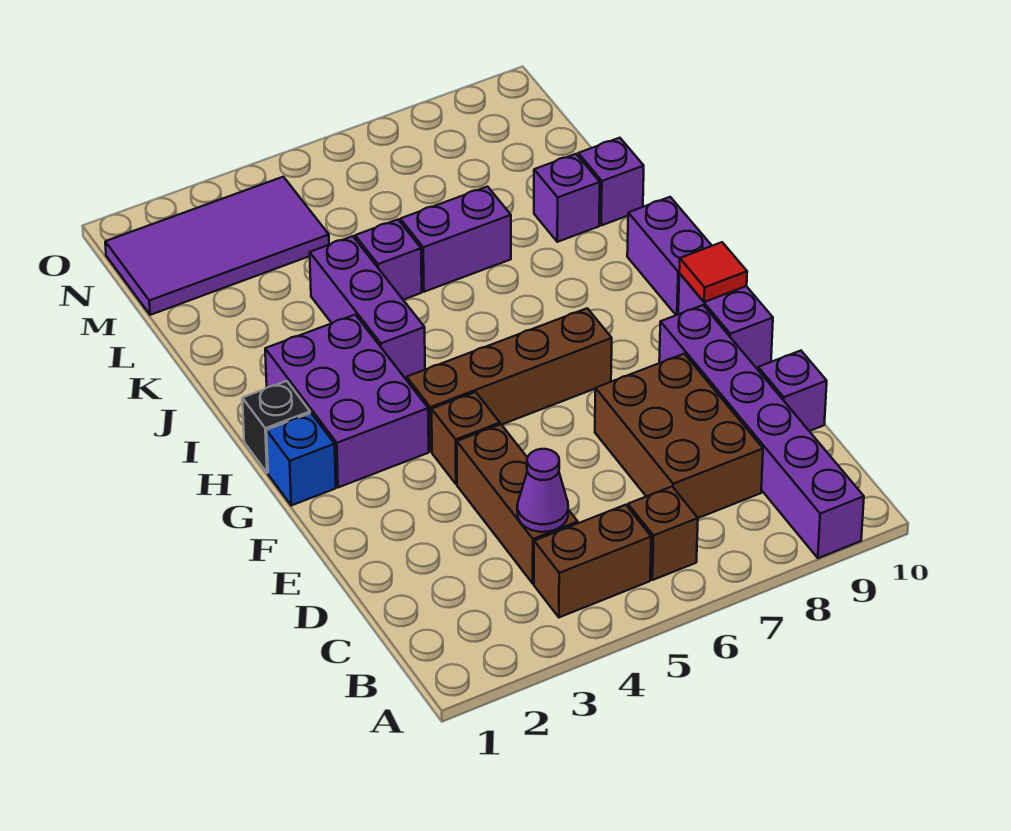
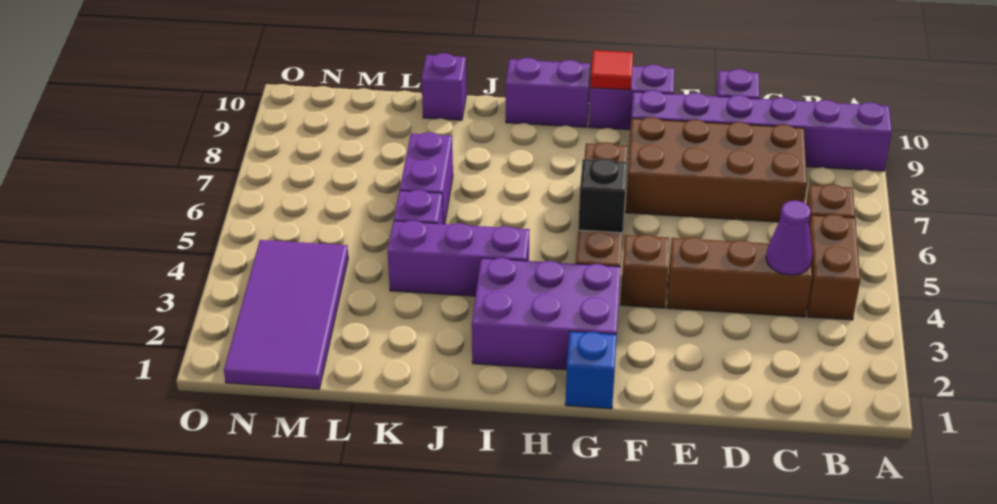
brown 2x3 brick [595,354,763,518] -> brown 2x4 brick [626,117,807,222]
black 1x1 brick [242,381,310,473] -> black 1x1 brick moved to [578,158,627,233]
purple 1x1 brick [534,154,600,242] -> none

